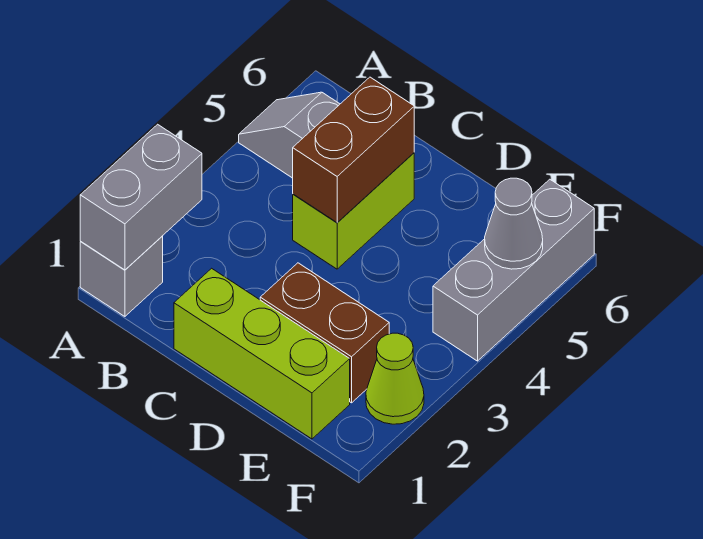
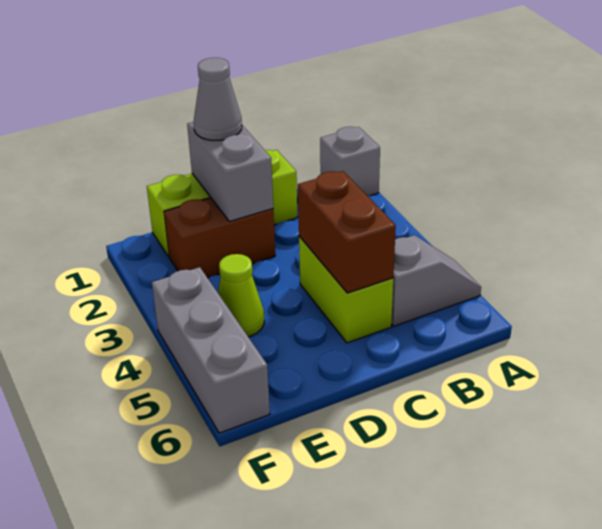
grey 1x2 brick [80,124,202,270] -> grey 1x2 brick moved to [187,122,273,222]
lime 1x1 cone [366,333,424,424] -> lime 1x1 cone moved to [218,254,264,337]
grey 1x1 cone [485,178,543,269] -> grey 1x1 cone moved to [194,58,242,140]

